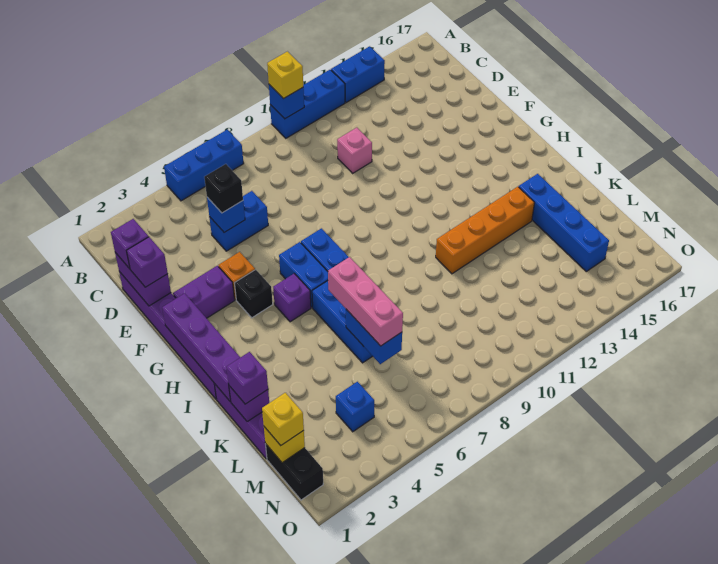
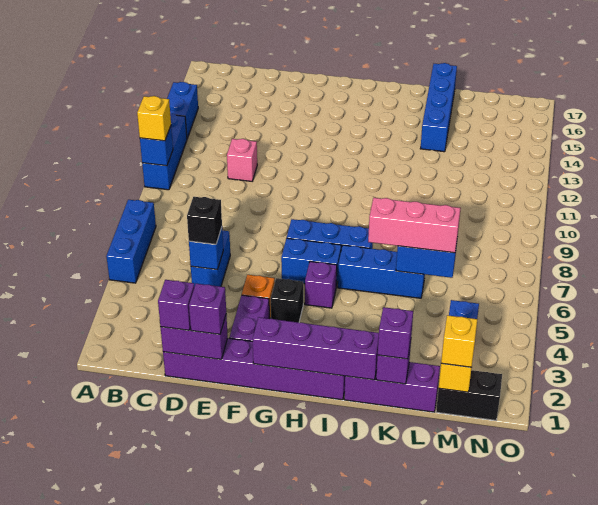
orange 1x4 brick [436,187,534,274] -> none
blue 1x4 brick [519,174,609,271] -> blue 1x4 brick turned to [420,63,457,152]

